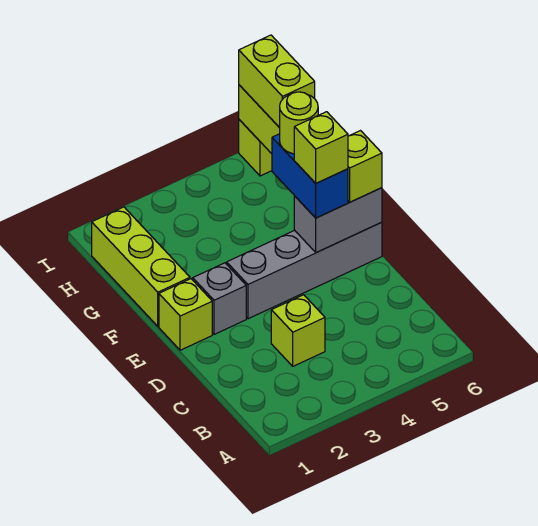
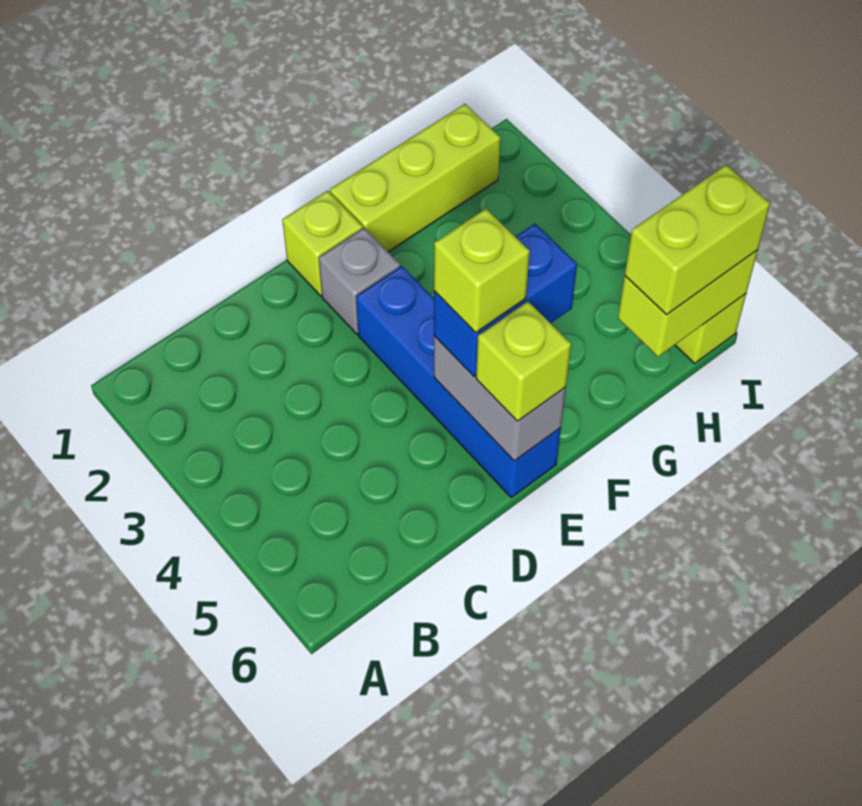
lime 1x1 brick [271,295,325,366] -> none
grey 1x4 brick [227,222,382,319] -> blue 1x4 brick [356,266,561,497]
lime 1x1 round brick [280,92,318,154] -> none

